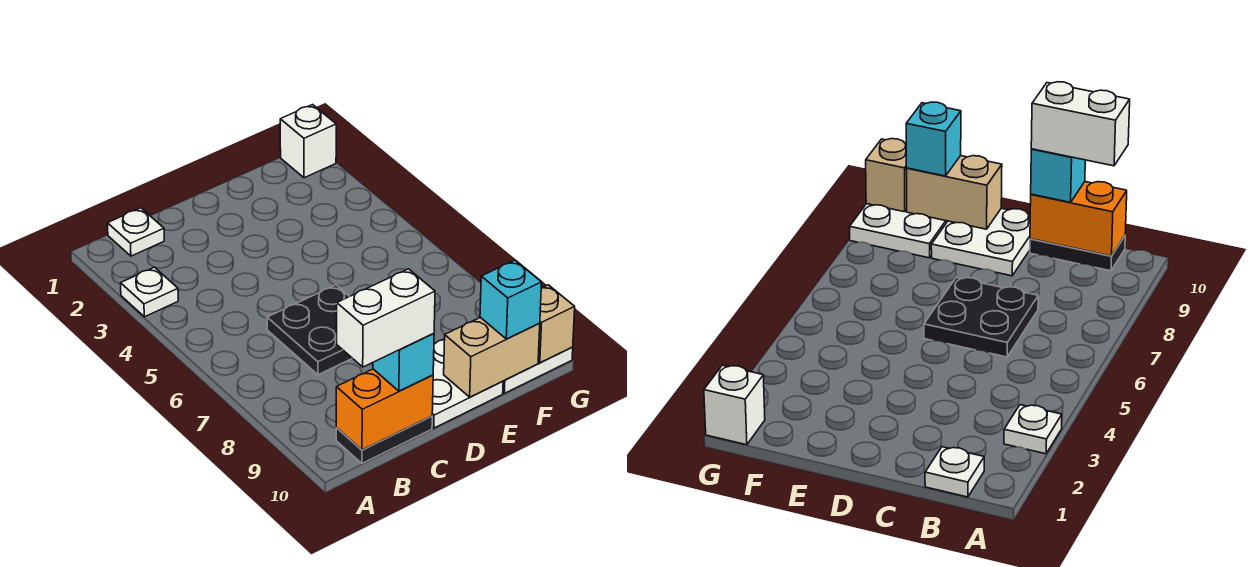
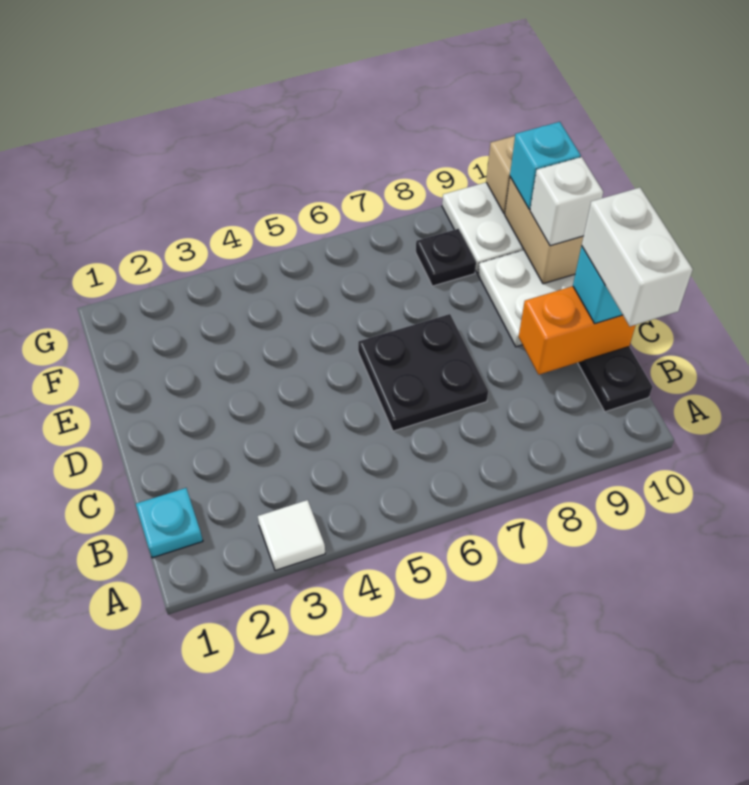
white 1x1 plate [121,267,178,317] -> white 1x1 tile [258,500,325,571]
white 1x1 plate [107,208,164,256] -> cyan 1x1 plate [136,488,203,558]
orange 1x2 brick [336,369,433,450] -> orange 1x2 brick turned to [519,286,636,375]
none -> black 1x1 plate [416,229,476,286]
white 1x1 brick [280,105,336,178] -> white 1x1 brick moved to [530,157,603,246]

